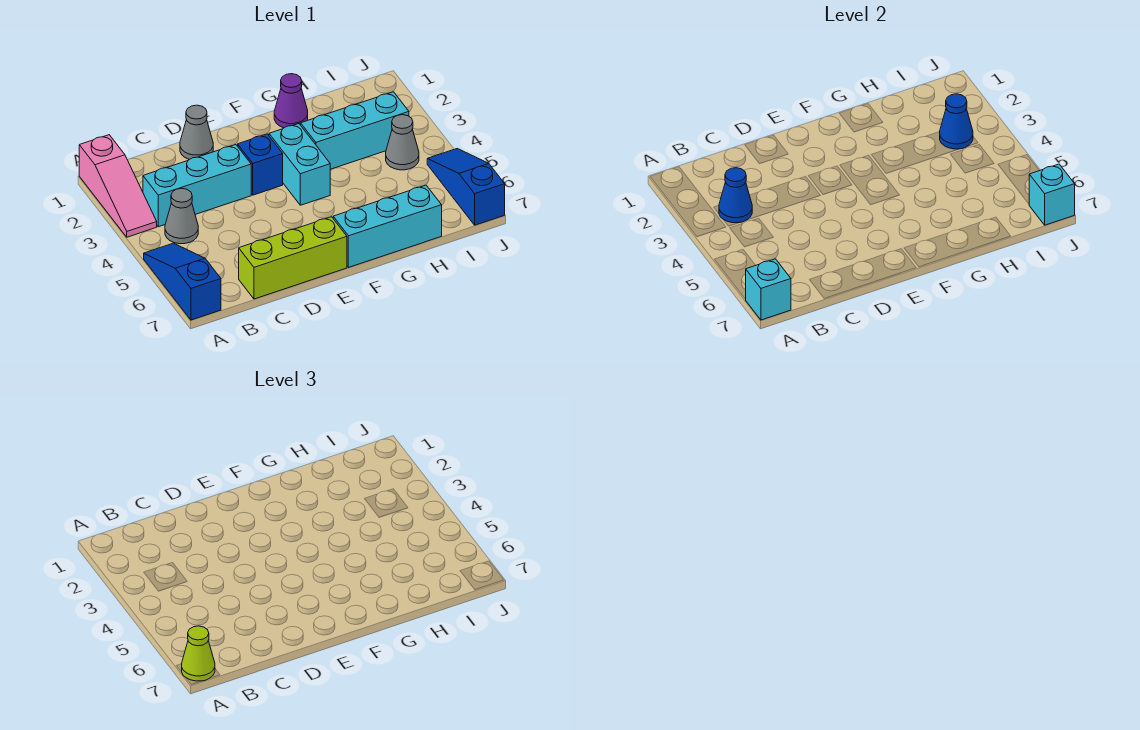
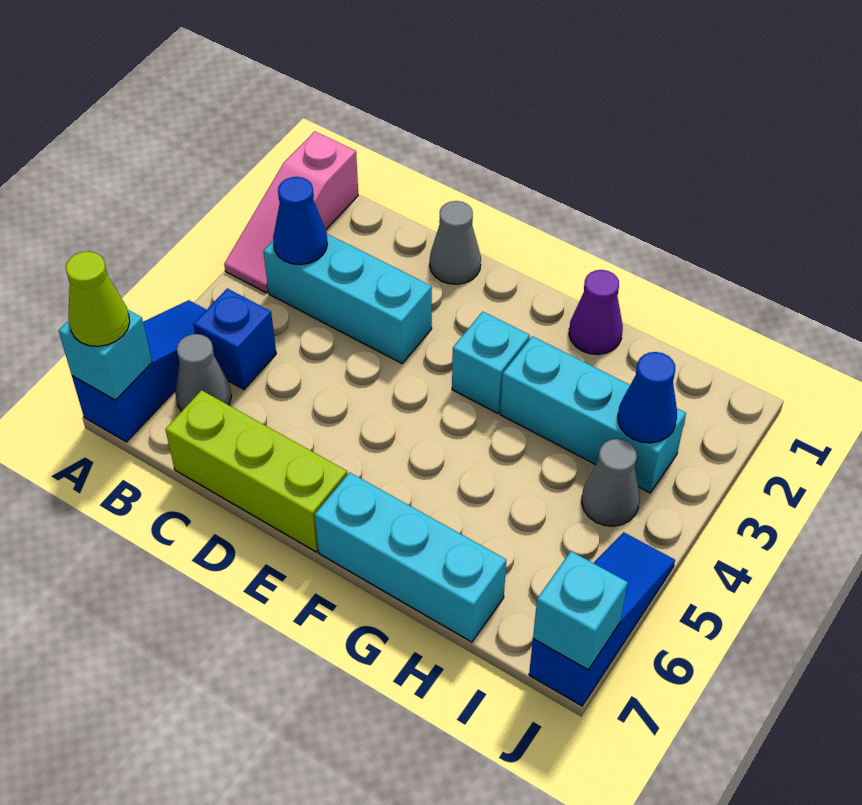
grey 1x1 cone [165,188,198,244] -> grey 1x1 cone moved to [175,334,231,412]
blue 1x1 brick [238,134,283,195] -> blue 1x1 brick moved to [193,288,276,389]
cyan 1x2 brick [269,124,330,205] -> cyan 1x1 brick [452,312,530,413]

